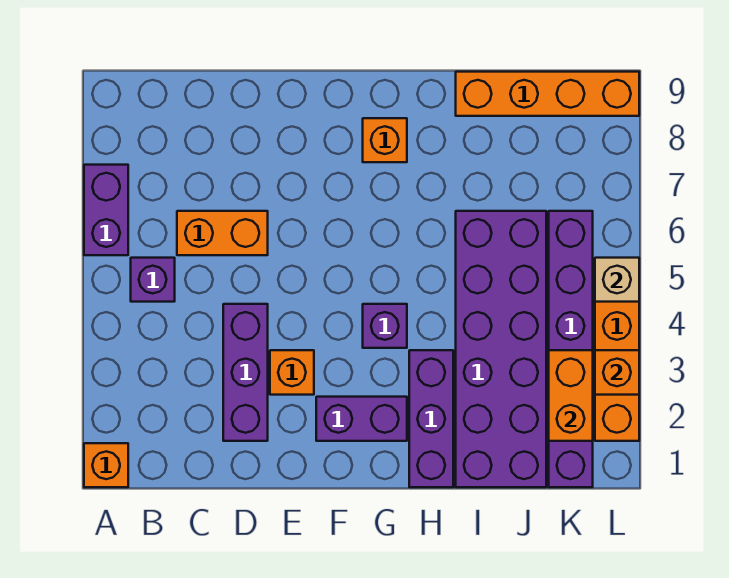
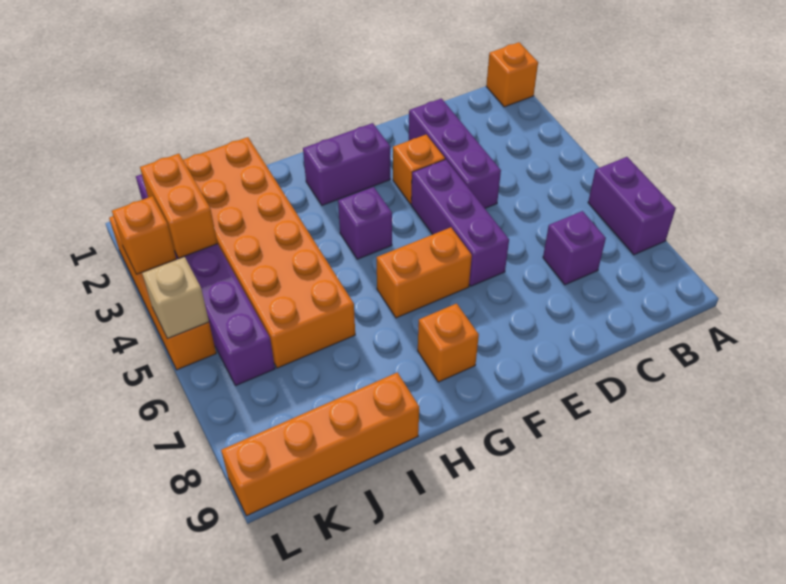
purple 1x1 brick [131,258,175,302] -> purple 1x1 brick moved to [543,211,606,285]
orange 1x2 brick [177,211,268,255] -> orange 1x2 brick moved to [376,227,472,318]
purple 1x3 brick [409,350,453,487] -> purple 1x3 brick moved to [411,159,509,286]
purple 2x6 brick [456,211,546,487] -> orange 2x6 brick [183,137,355,368]

